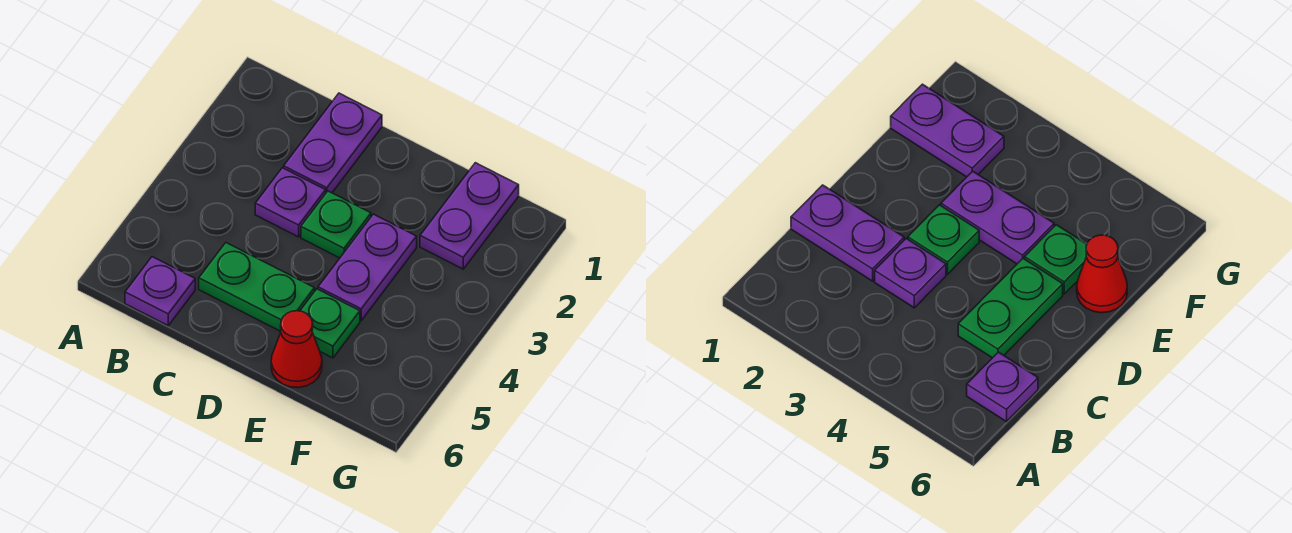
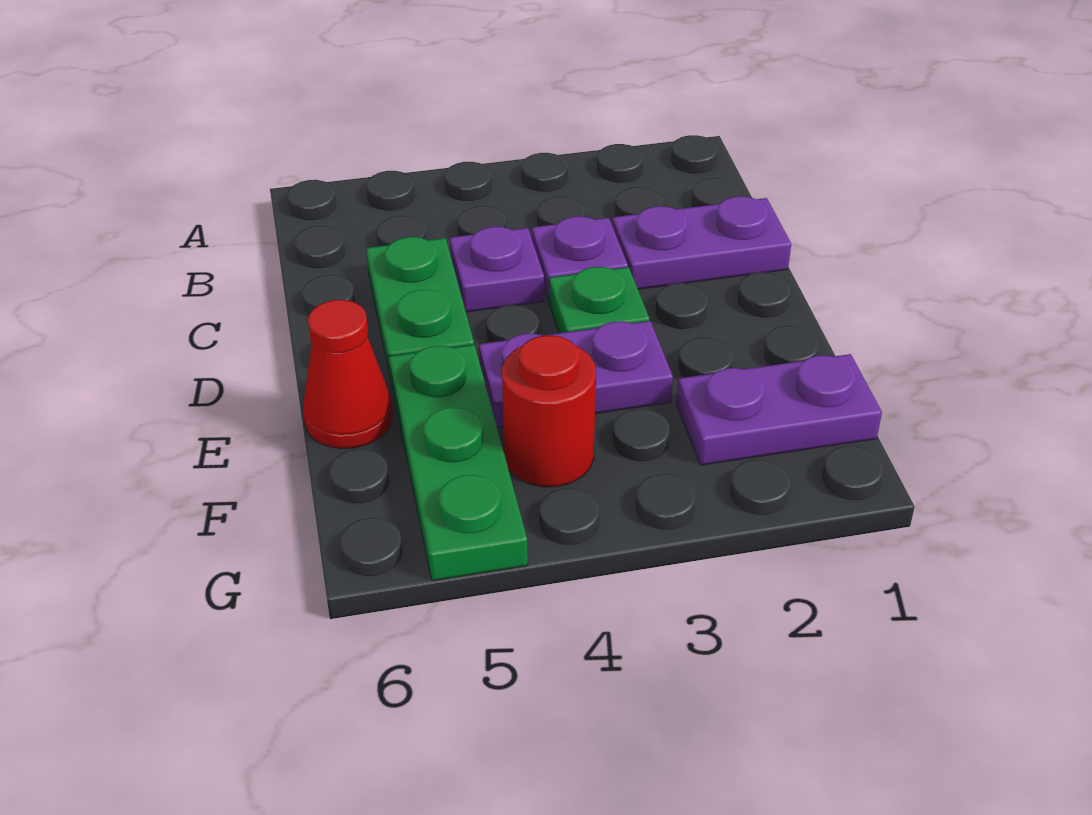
purple 1x1 plate [125,257,195,325] -> purple 1x1 plate moved to [450,227,544,312]
green 1x1 plate [300,289,360,358] -> green 1x3 plate [389,345,528,581]
none -> red 1x1 round brick [502,335,596,487]

